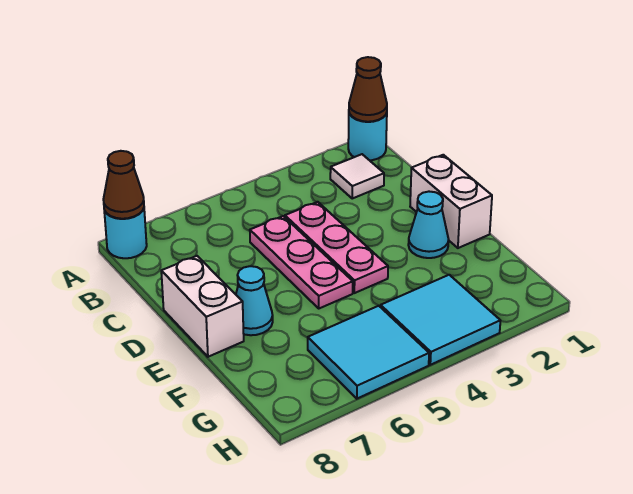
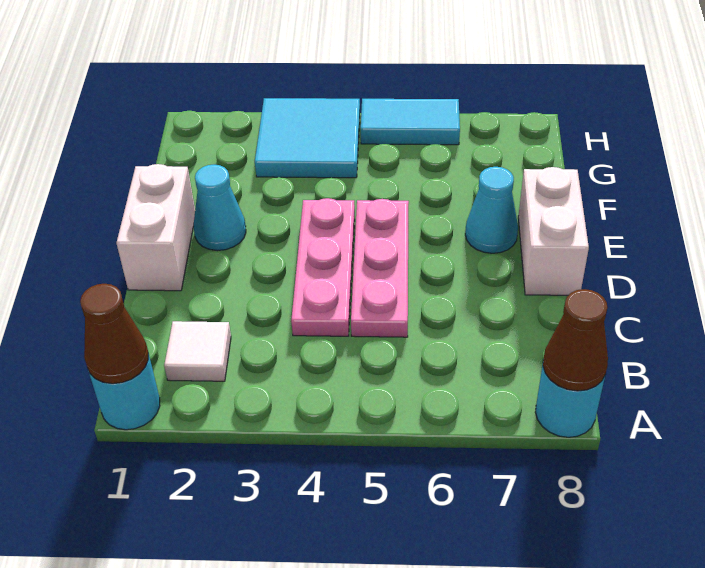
cyan 2x2 tile [308,306,429,399] -> cyan 1x2 tile [361,99,460,145]

